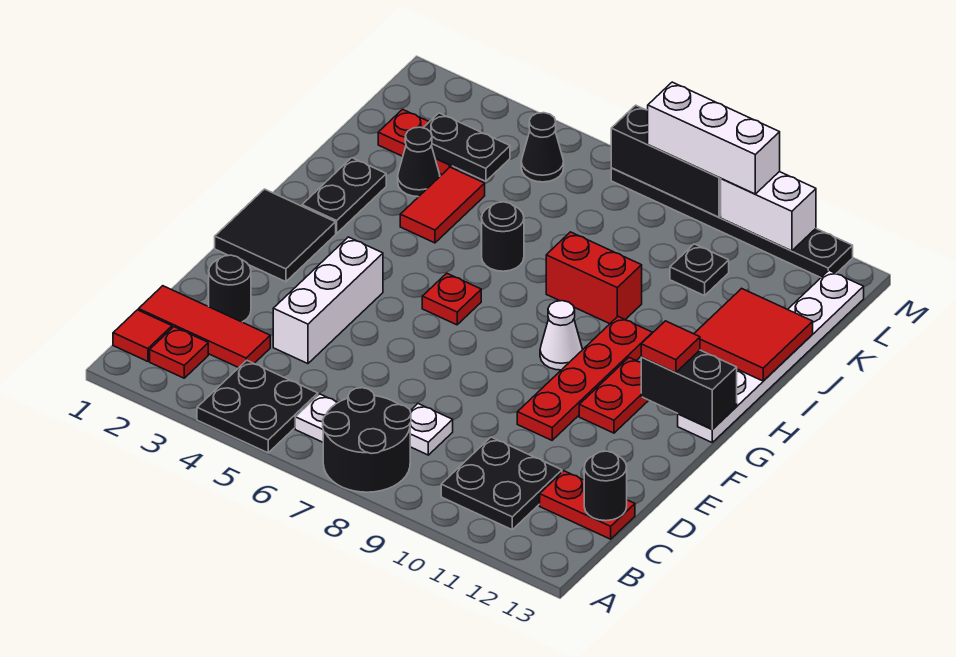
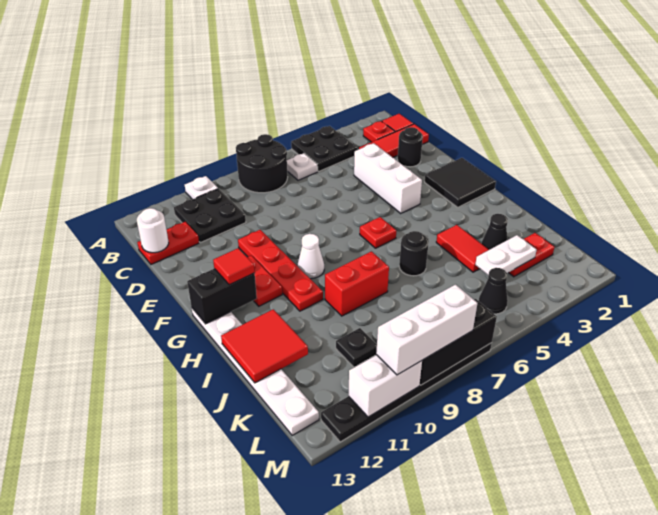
white 1x1 plate [410,404,453,455] -> white 1x1 plate moved to [185,176,218,199]
black 1x1 round brick [584,451,627,521] -> white 1x1 round brick [137,208,169,253]
black 1x2 plate [302,158,386,233] -> none
black 1x2 plate [423,113,510,181] -> white 1x2 plate [475,235,536,275]

